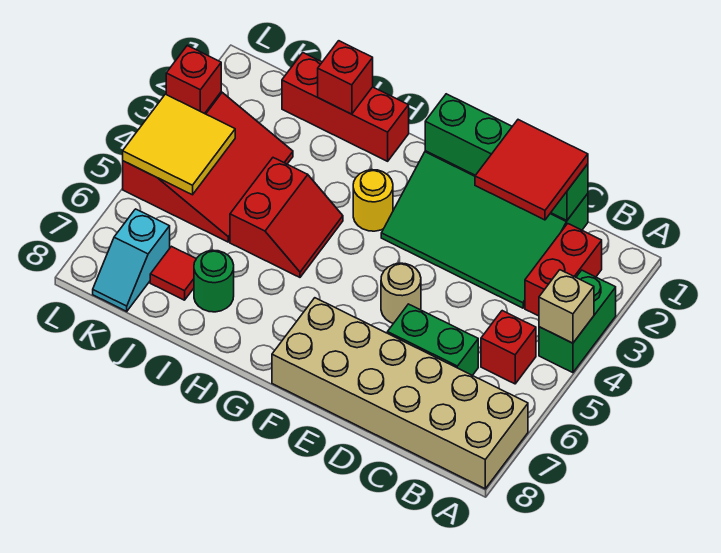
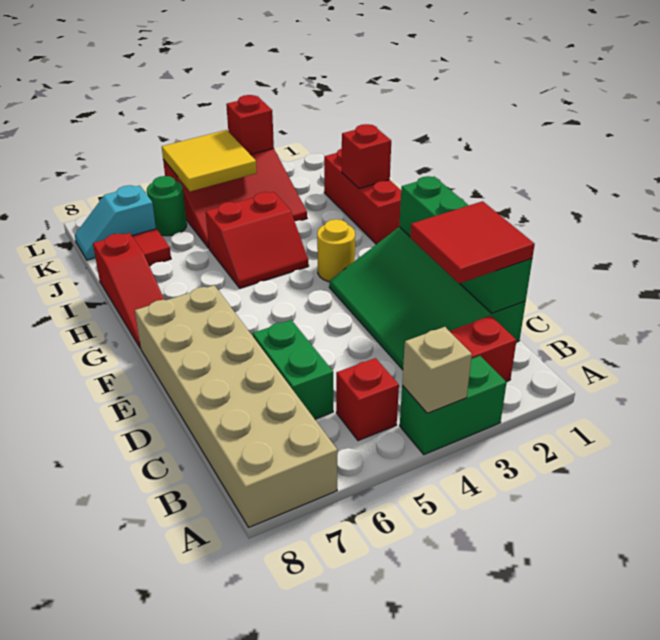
tan 1x1 round brick [381,263,421,323] -> none
none -> red 1x3 slope [93,233,164,348]
green 1x1 round brick [194,250,234,312] -> green 1x1 round brick moved to [147,176,187,236]

